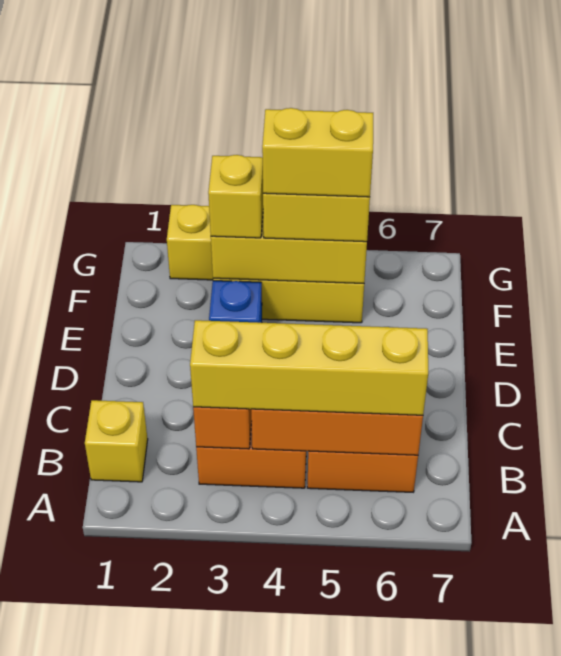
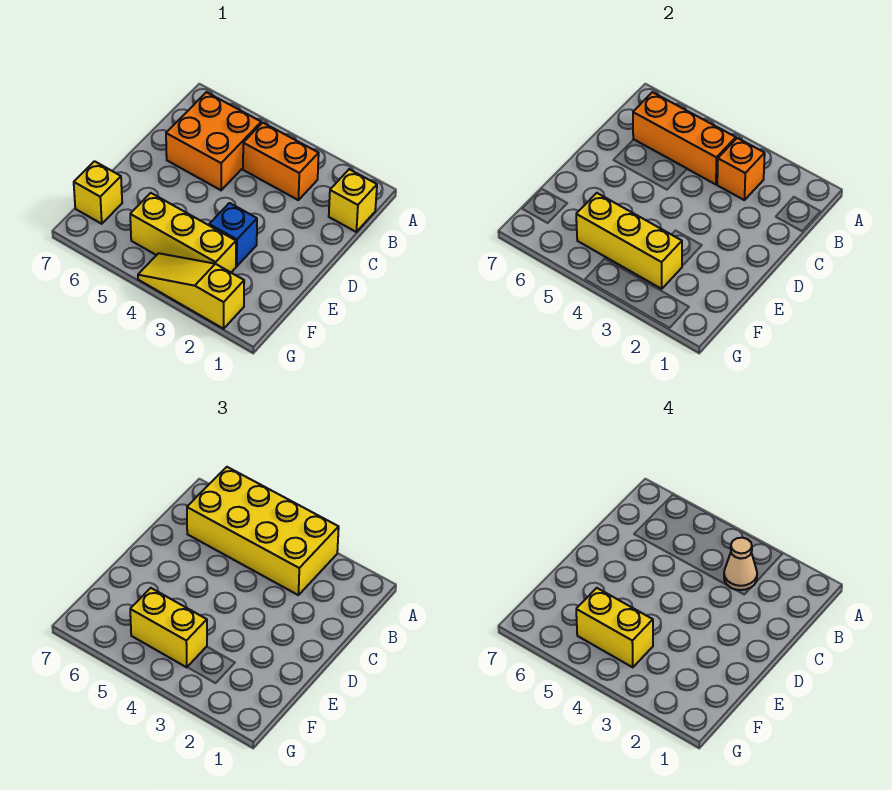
yellow 1x4 brick [190,320,428,415] -> yellow 2x4 brick [187,467,339,595]
none -> tan 1x1 cone [724,538,757,590]
yellow 1x1 brick [208,155,263,238] -> yellow 1x1 brick moved to [74,161,122,224]

